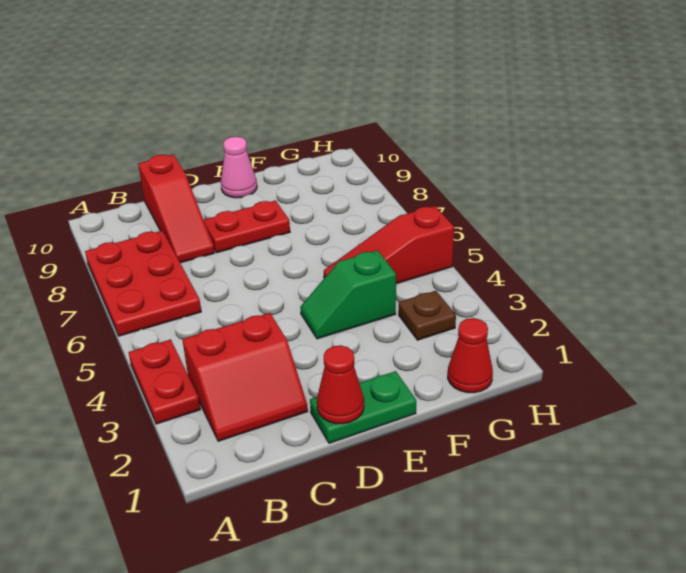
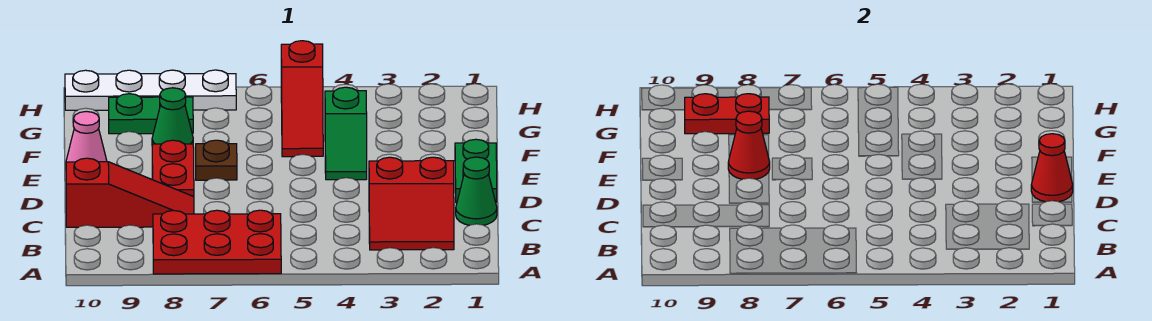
red 1x2 plate [128,339,200,424] -> red 1x2 plate moved to [685,94,769,134]
red 2x2 slope [182,313,308,441] -> red 2x2 slope turned to [369,157,454,250]
none -> green 1x1 cone [456,157,497,225]
none -> green 1x1 cone [152,88,193,144]
red 1x1 cone [448,318,493,393] -> red 1x1 cone moved to [728,111,770,179]
brown 1x1 plate [399,291,456,340] -> brown 1x1 plate moved to [196,140,237,180]
none -> green 1x2 plate [109,94,193,134]
none -> white 1x4 plate [65,70,236,110]

